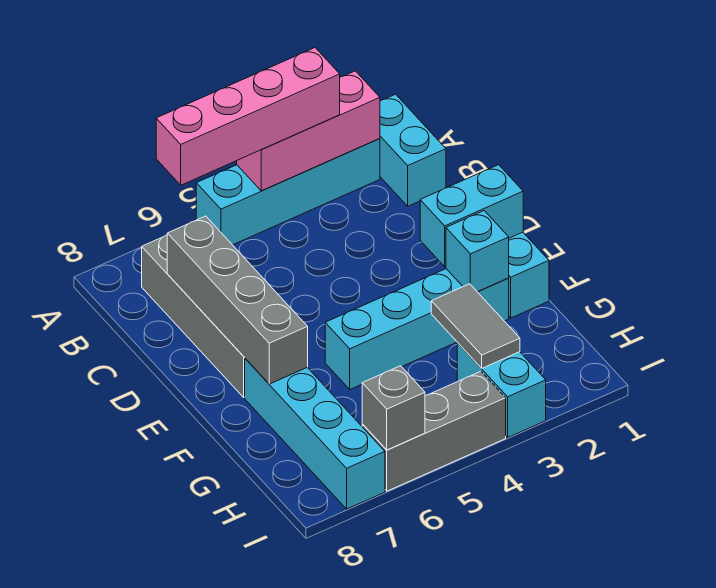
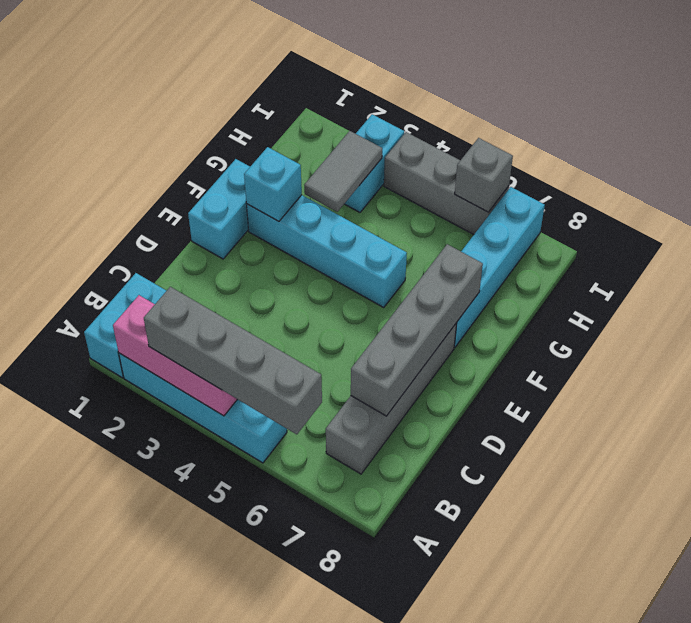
pink 1x4 brick [156,48,340,185] -> grey 1x4 brick [144,287,322,434]
cyan 1x2 brick [420,165,523,267] -> none

